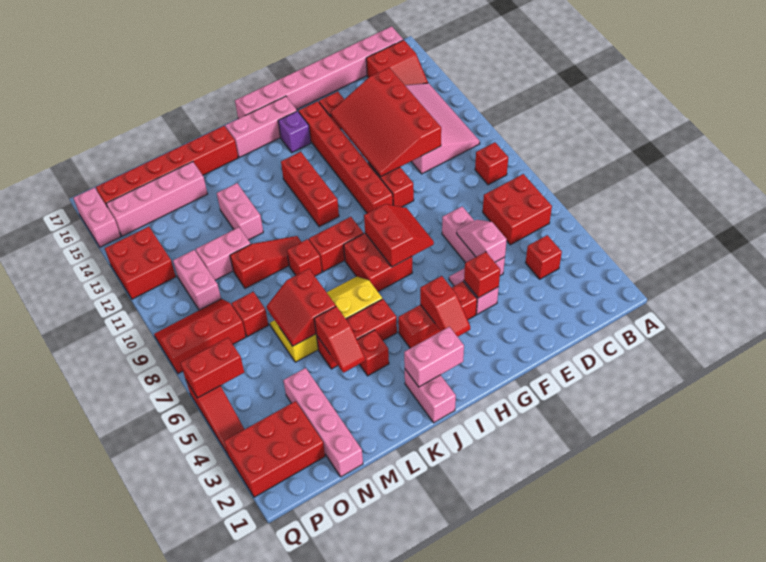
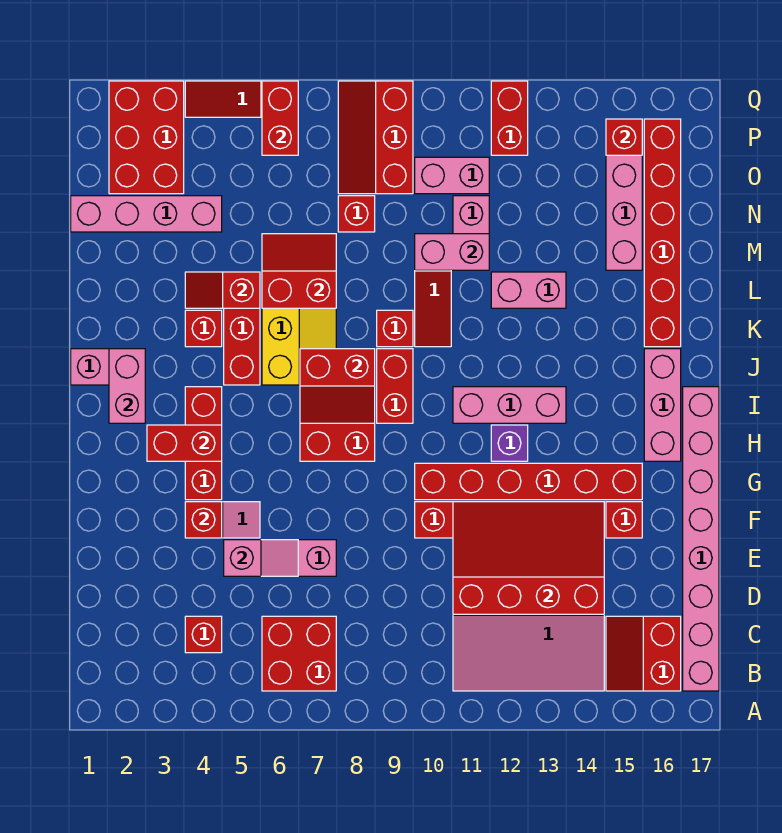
red 1x1 brick [475,142,508,185] -> red 1x1 brick moved to [606,119,642,155]
red 2x2 slope [364,204,434,267] -> red 2x2 slope moved to [300,349,375,423]
red 1x2 slope [420,276,470,337] -> red 1x2 brick [147,425,222,461]
purple 1x1 brick [278,111,311,153] -> purple 1x1 brick moved to [491,425,528,461]
red 1x3 brick [281,152,339,227] -> pink 1x3 brick [453,387,566,423]
red 2x3 slope [154,299,246,374] -> red 2x3 slope turned to [338,81,413,194]
red 2x2 brick [105,227,176,299] -> red 1x2 brick [491,81,528,155]
pink 1x2 brick [74,188,121,247] -> pink 1x2 brick moved to [415,234,489,270]

